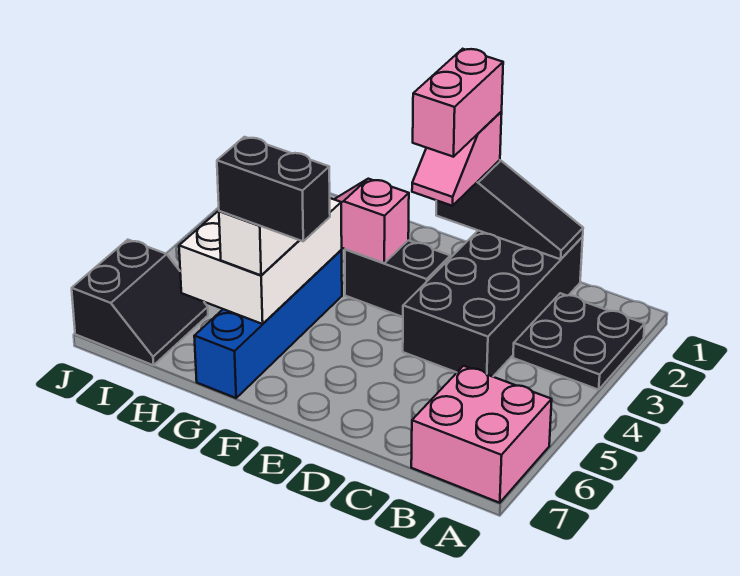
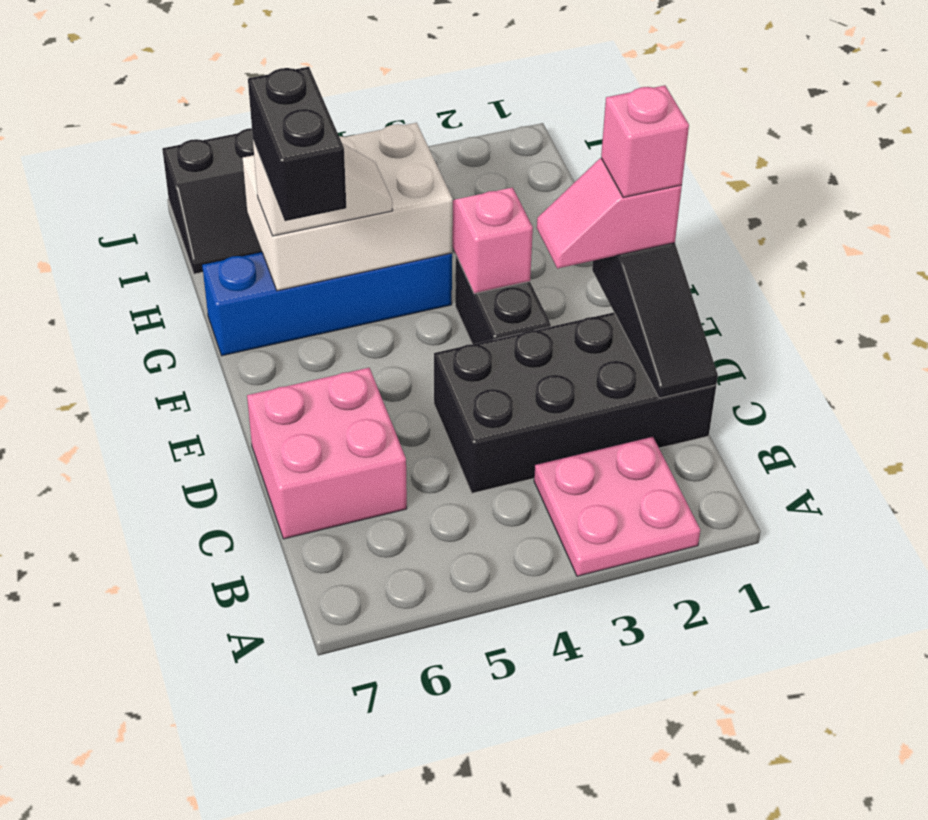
black 2x2 plate [513,293,645,390] -> pink 2x2 plate [534,436,700,576]
pink 2x2 brick [411,366,552,503] -> pink 2x2 brick moved to [247,368,407,539]
pink 1x2 brick [413,49,503,157] -> pink 1x1 brick [601,85,689,197]

